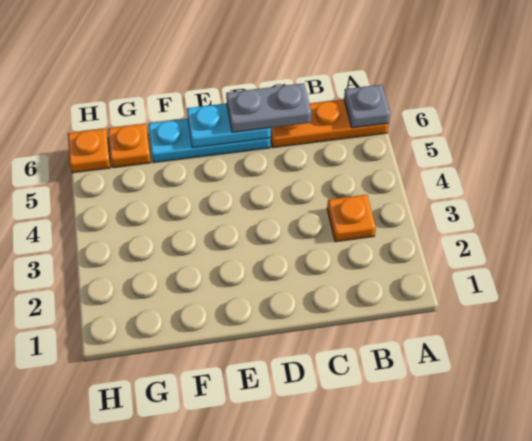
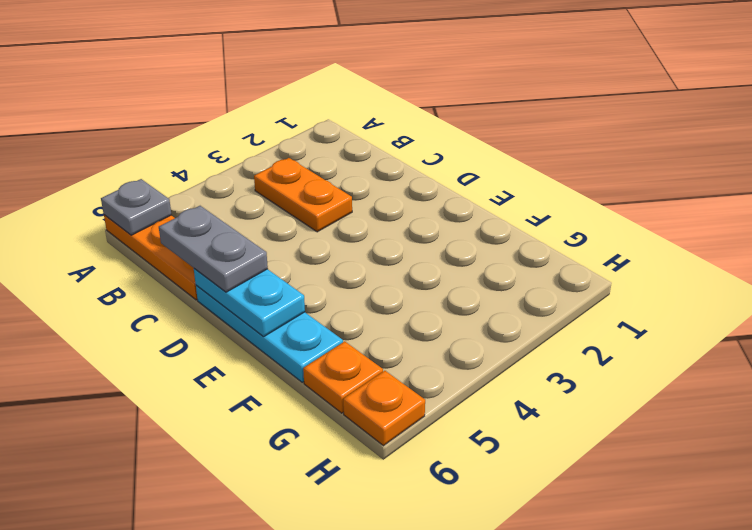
orange 1x1 plate [327,195,376,242] -> orange 1x2 plate [254,158,352,232]

